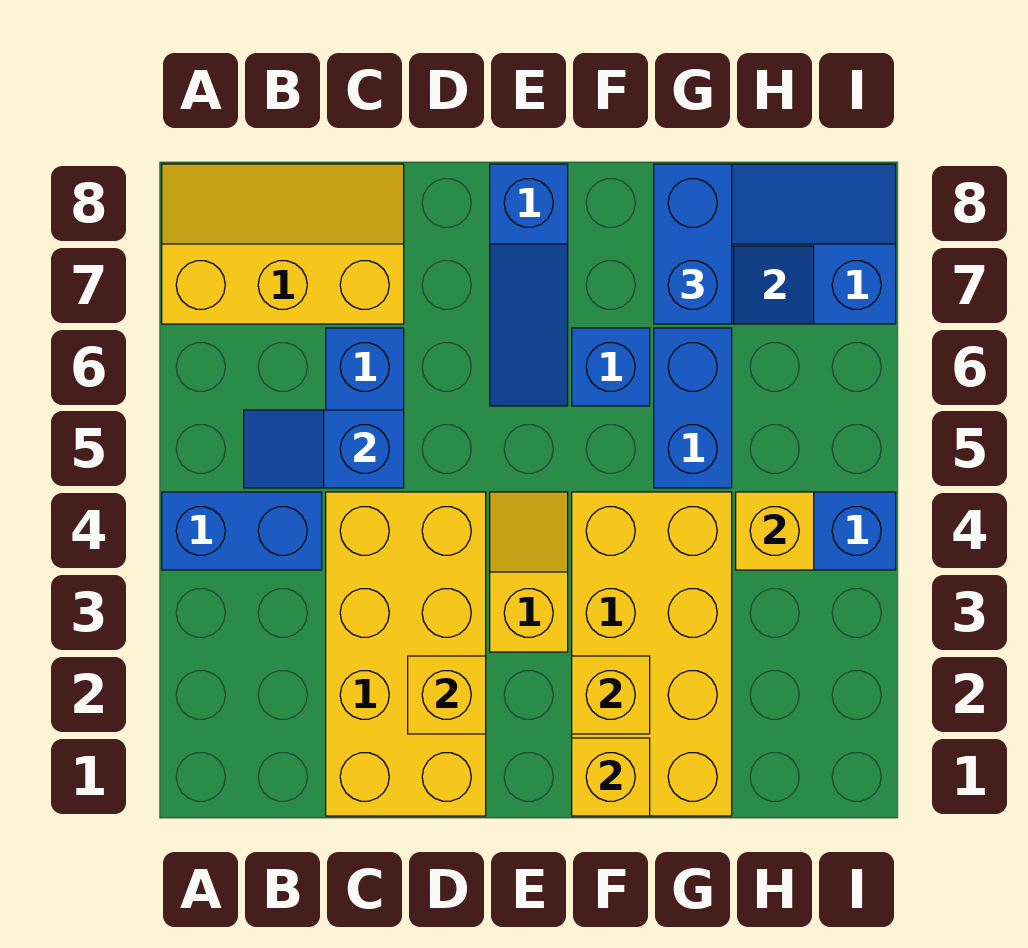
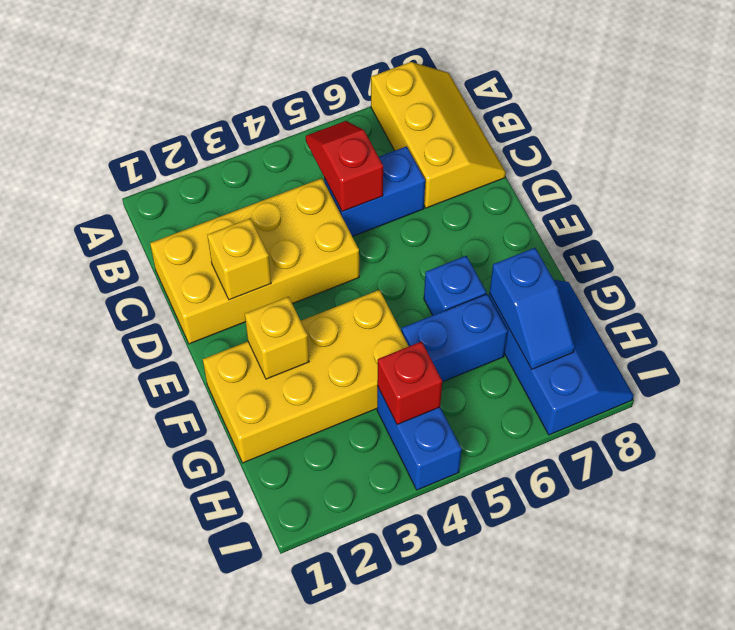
blue 1x2 brick [162,492,322,570] -> none
blue 1x2 slope [244,410,404,488] -> red 1x2 slope [306,121,383,212]
yellow 1x2 slope [490,492,568,652] -> none
blue 1x3 slope [490,164,568,406] -> none
yellow 1x1 brick [572,738,650,816] -> none
blue 1x2 brick [654,164,732,324] -> none
yellow 1x1 brick [736,492,814,570] -> red 1x1 brick [377,341,442,424]

